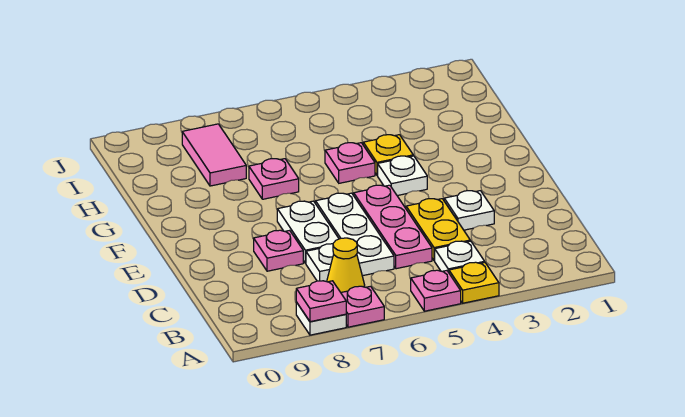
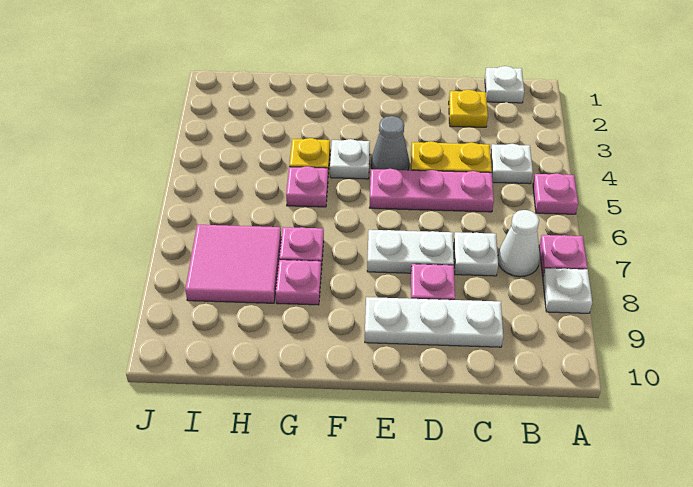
yellow 1x1 plate [449,262,499,303] -> yellow 1x1 plate moved to [449,90,488,127]
pink 1x1 plate [296,281,346,322] -> pink 1x1 plate moved to [276,260,321,305]
yellow 1x1 cone [327,238,365,292] -> white 1x1 cone [498,210,540,277]
white 1x3 plate [316,193,394,276] -> white 1x3 plate moved to [365,297,503,347]
white 1x1 plate [444,191,494,230] -> white 1x1 plate moved to [485,66,524,103]
none -> grey 1x1 cone [371,116,409,170]
pink 1x2 tile [182,124,246,186] -> pink 2x2 tile [185,225,281,303]

